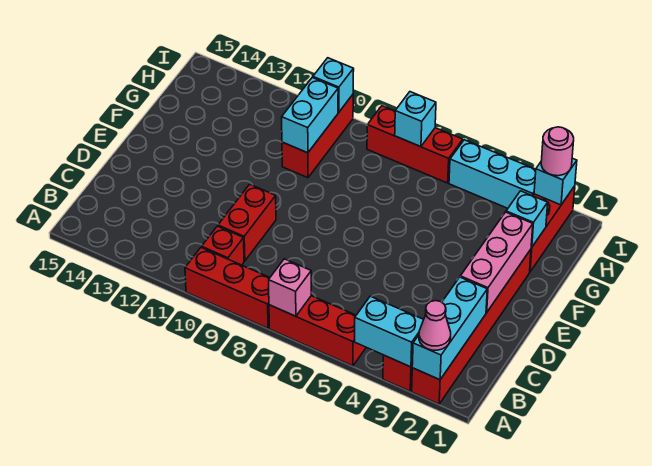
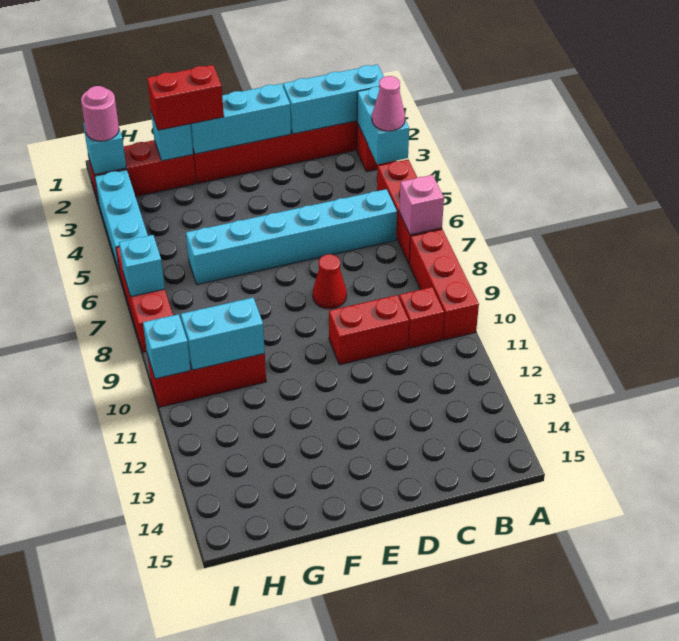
pink 1x1 cone [419,301,451,350] -> pink 1x1 cone moved to [372,76,405,131]
none -> cyan 1x6 brick [186,189,397,285]
pink 1x3 brick [460,212,533,312] -> cyan 1x3 brick [190,84,291,154]
none -> red 1x1 cone [313,254,347,309]
none -> red 1x2 brick [147,65,224,130]

